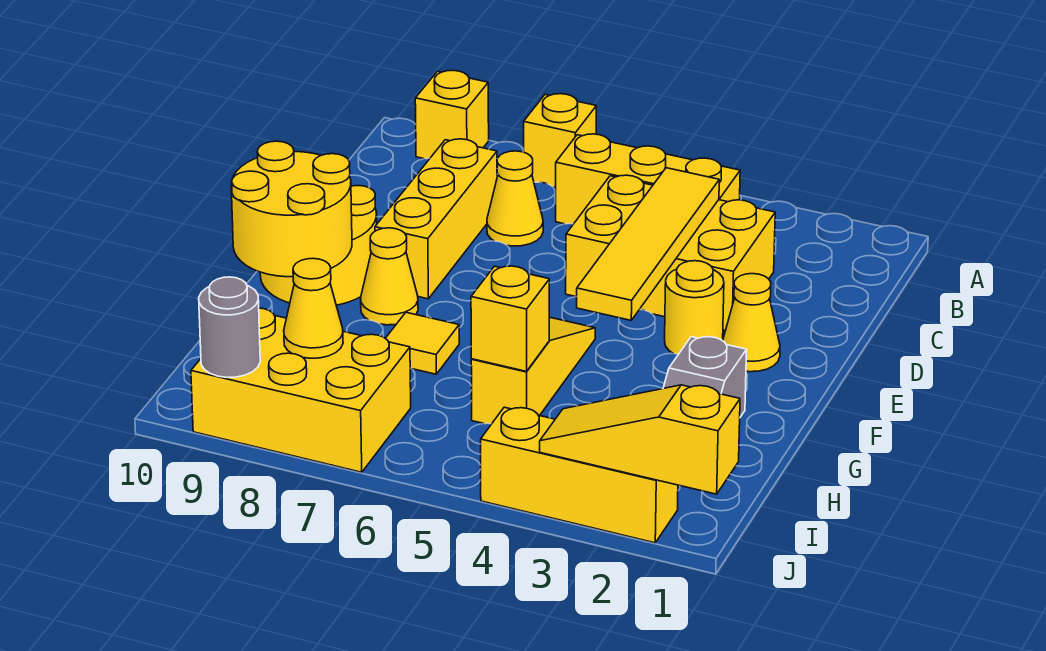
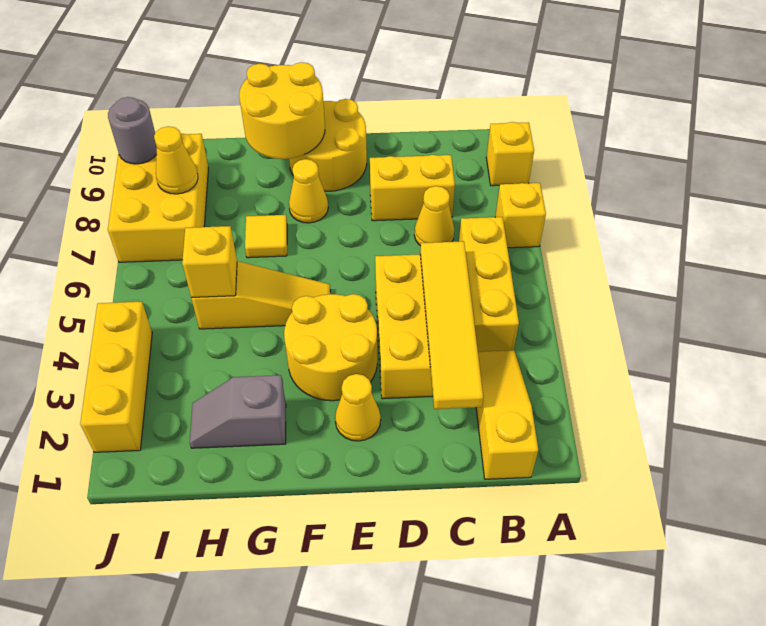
yellow 1x4 tile [577,168,719,320] -> yellow 1x4 tile turned to [420,241,483,409]
yellow 1x3 brick [375,139,497,299] -> yellow 1x2 brick [370,155,455,221]
yellow 1x1 round brick [665,261,724,354] -> yellow 2x2 round brick [284,294,377,401]
yellow 1x3 slope [540,385,740,494] -> yellow 1x3 slope moved to [476,350,538,479]

